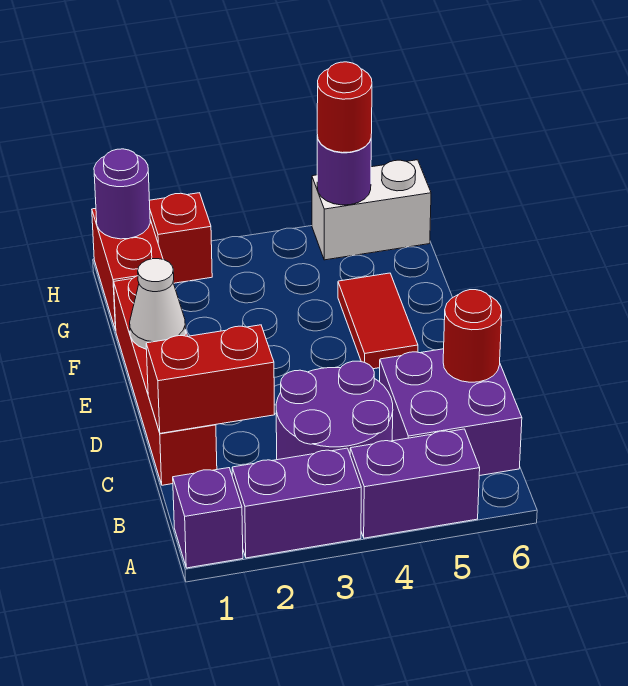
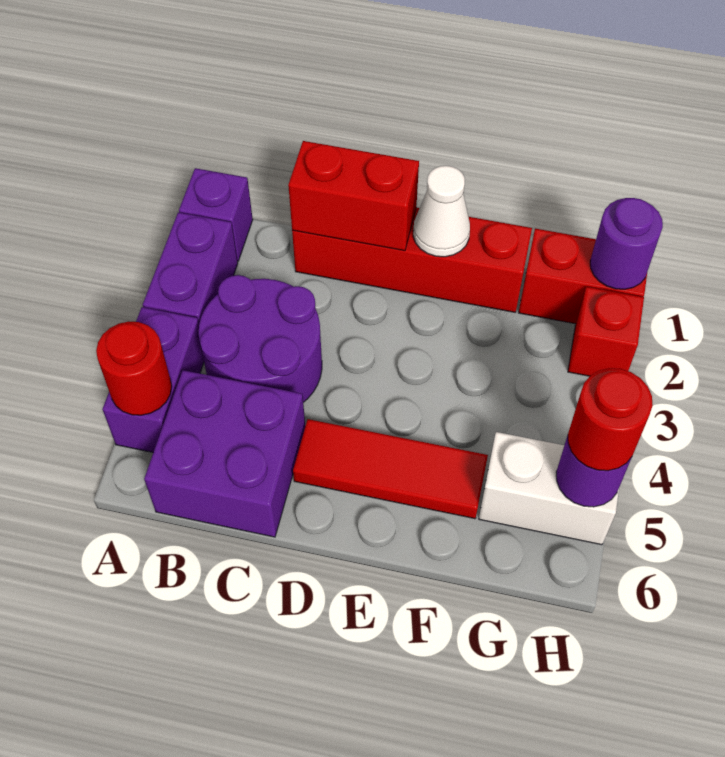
red 1x2 brick [146,325,275,433] -> red 1x2 brick turned to [288,141,419,251]
red 1x1 round brick [443,290,502,382] -> red 1x1 round brick moved to [96,322,172,415]
red 1x2 tile [338,273,418,369] -> red 1x3 tile [293,419,488,519]
white 1x2 brick [312,160,431,260] -> white 1x2 brick turned to [479,432,619,545]

